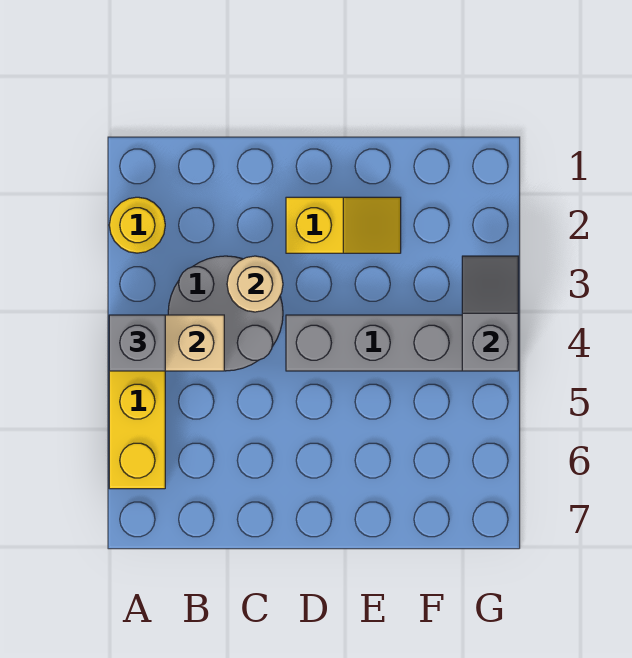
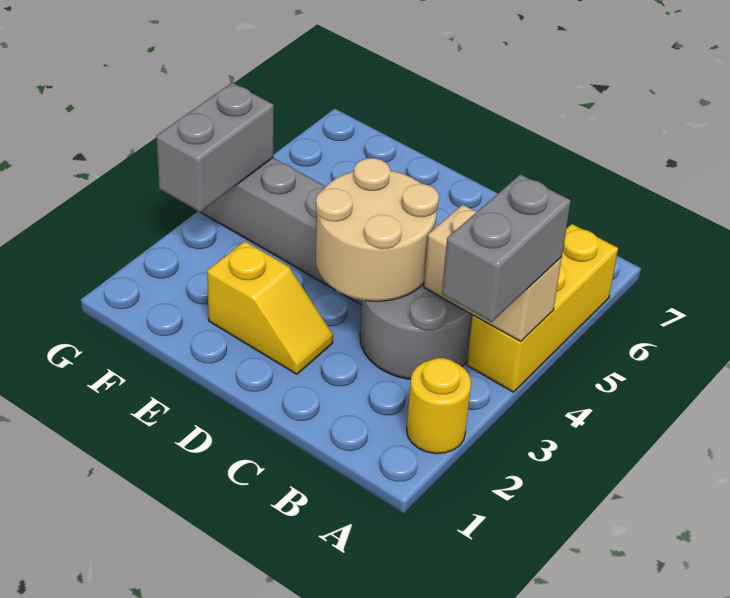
grey 1x1 brick [109,315,165,371] -> grey 1x2 brick [442,174,571,322]
tan 1x1 round brick [227,256,283,312] -> tan 2x2 round brick [316,158,439,301]
yellow 1x2 slope [286,197,401,253] -> yellow 1x2 slope turned to [207,241,333,374]
grey 1x2 slope [462,256,518,371] -> grey 1x2 brick [156,83,274,212]

